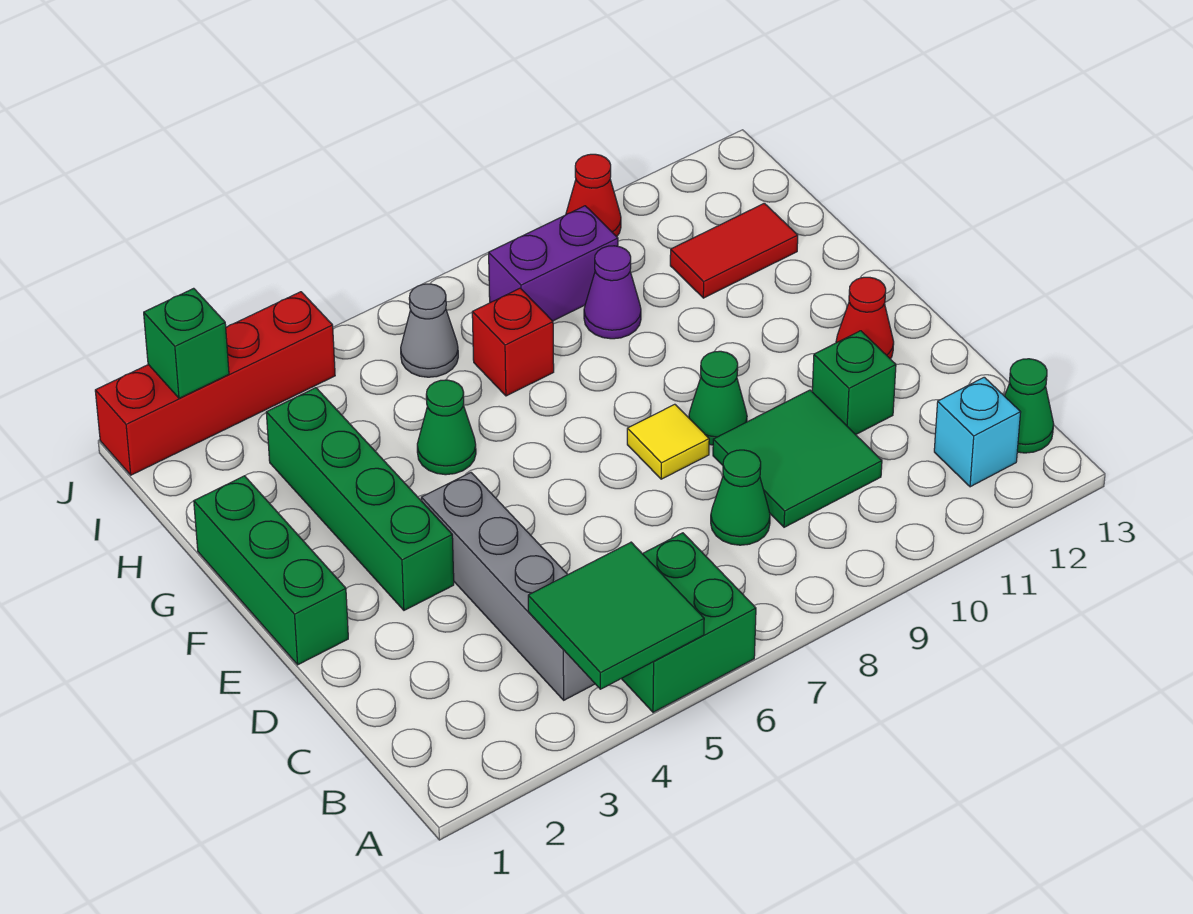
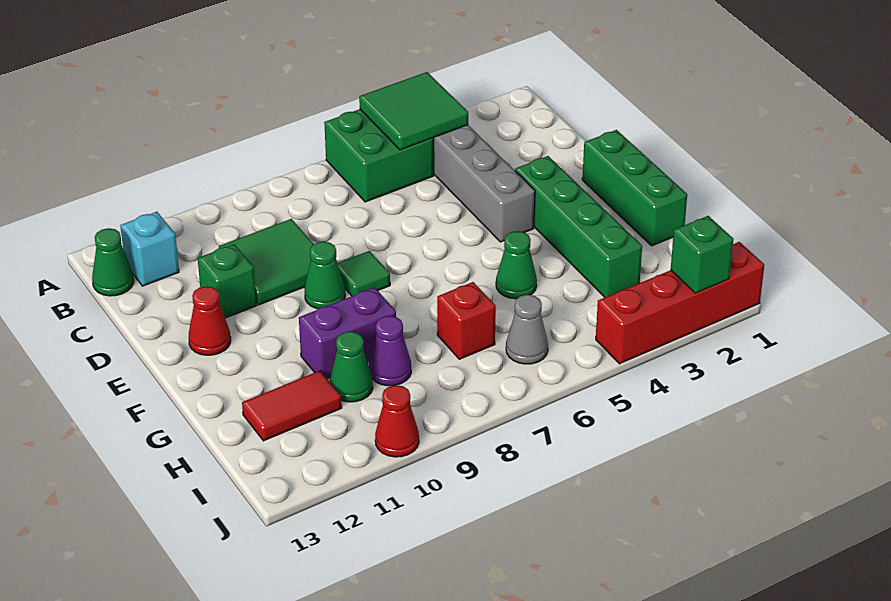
green 1x1 cone [711,450,770,545] -> green 1x1 cone moved to [330,332,373,402]
yellow 1x1 tile [627,404,709,479] -> green 1x1 tile [338,251,390,296]
purple 1x2 brick [489,206,618,321] -> purple 1x2 brick moved to [299,287,396,379]

